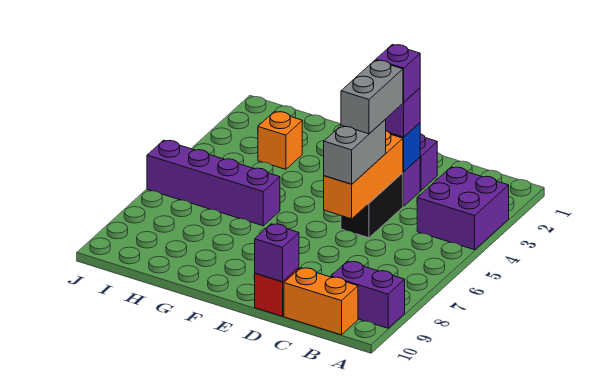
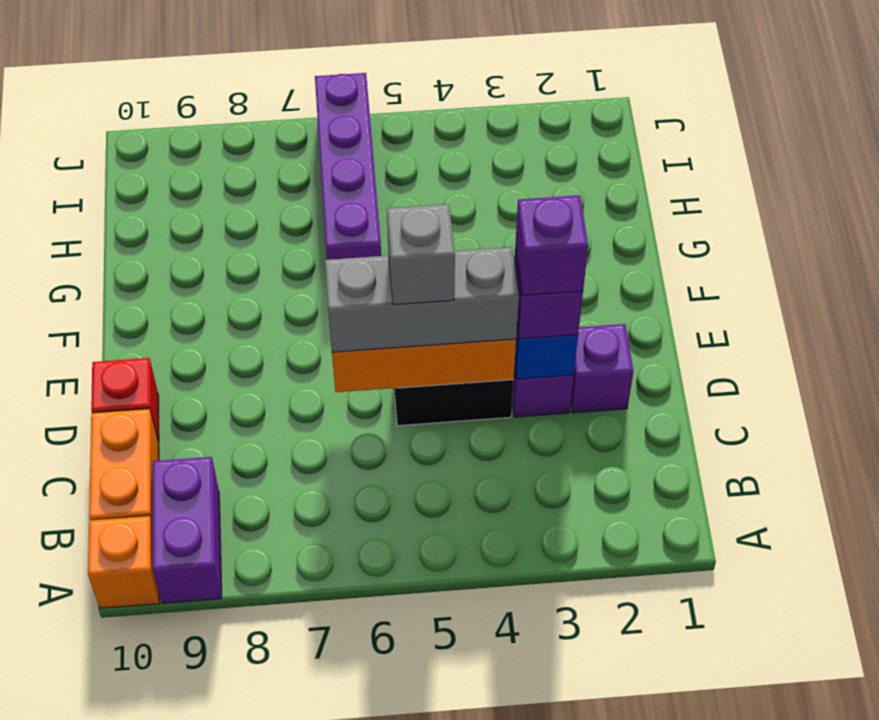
purple 2x2 brick [417,167,509,250] -> none
grey 1x2 brick [341,60,403,134] -> grey 1x1 brick [387,204,455,305]
grey 1x2 brick [324,120,386,184] -> grey 1x3 brick [325,247,519,352]
purple 1x1 brick [255,224,299,282] -> none
orange 1x1 brick [258,112,302,169] -> orange 1x1 brick moved to [88,516,159,608]

